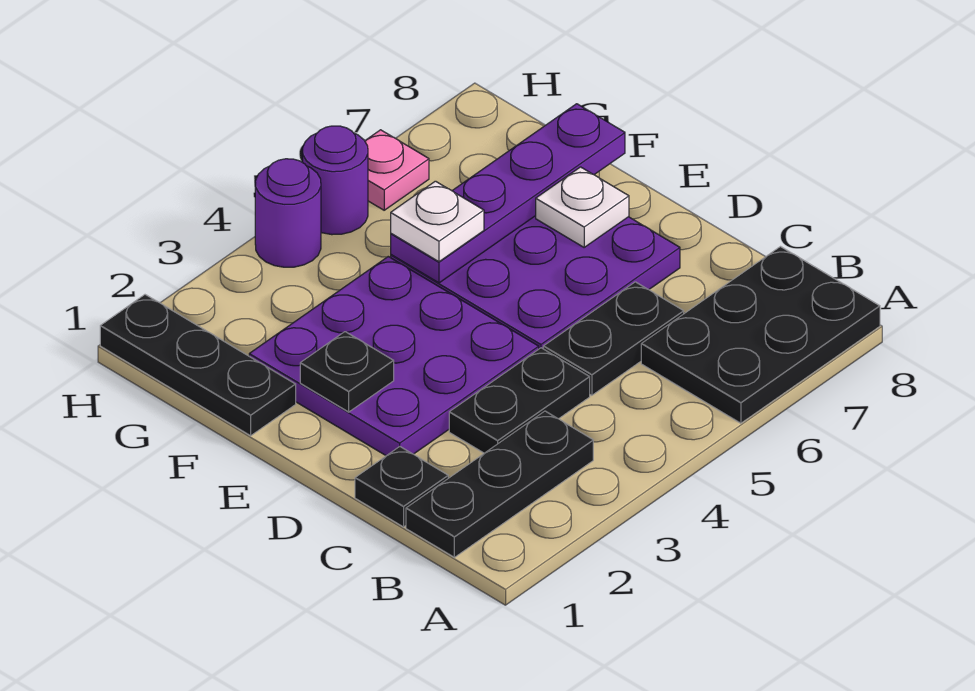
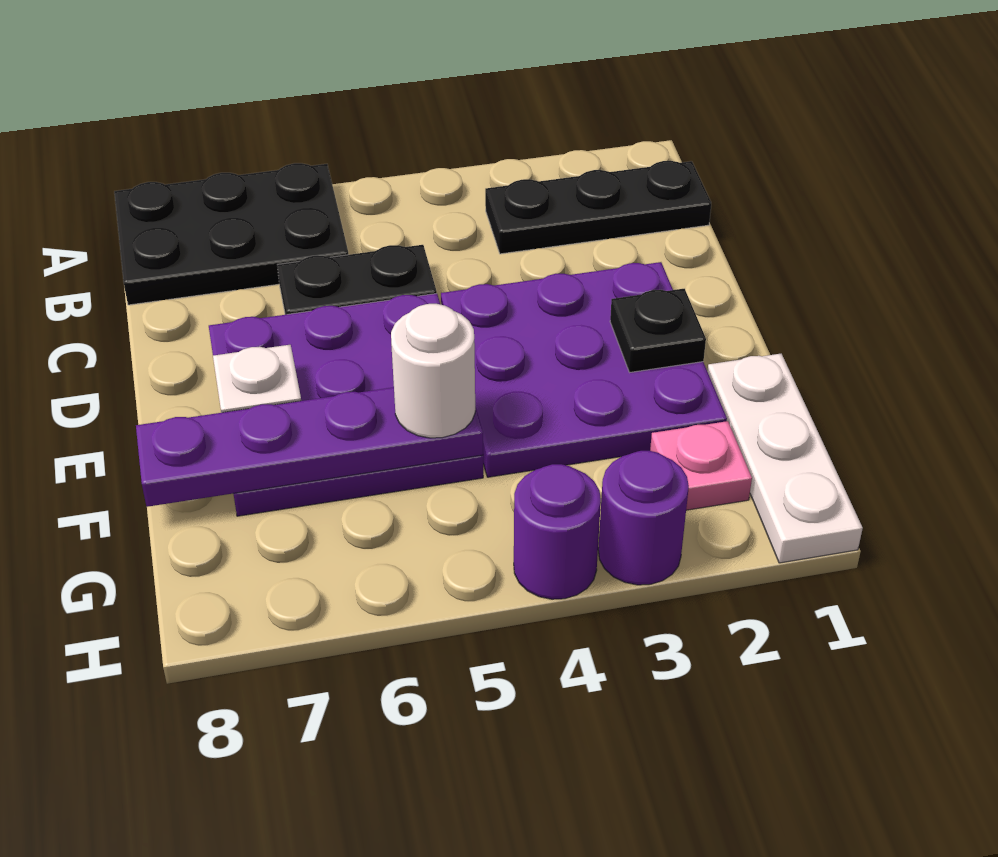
black 1x1 plate [355,447,448,527] -> none
black 1x2 plate [449,348,590,453] -> none
black 1x3 plate [100,295,296,436] -> white 1x3 plate [707,354,863,563]
white 1x1 plate [391,181,484,262] -> white 1x1 round brick [391,304,475,438]
purple 1x1 round brick [303,126,368,235] -> purple 1x1 round brick moved to [598,451,689,585]
pink 1x1 plate [365,130,429,210] -> pink 1x1 plate moved to [650,421,752,510]

